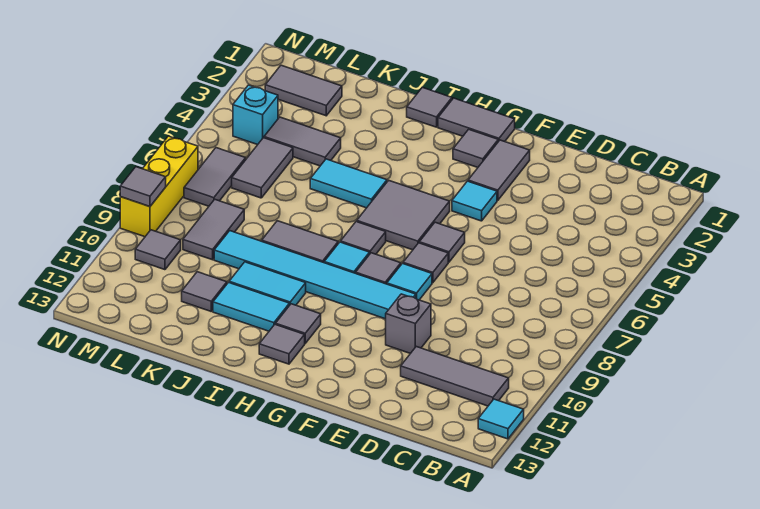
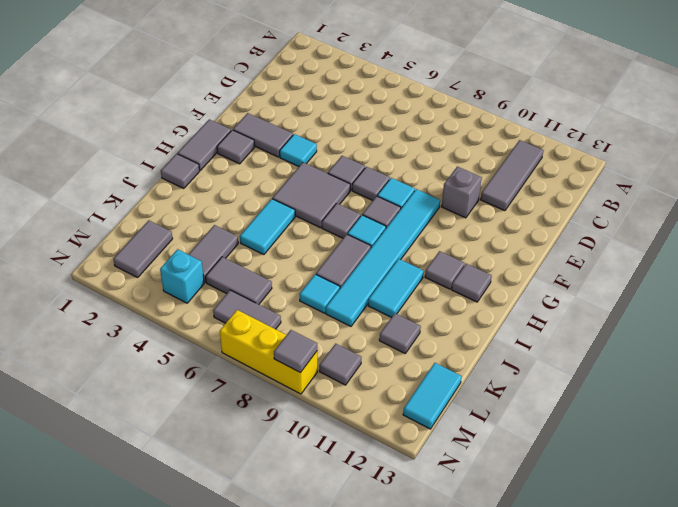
cyan 1x1 tile [478,399,524,439] -> cyan 1x1 tile moved to [300,274,340,313]
cyan 1x2 tile [213,282,290,331] -> cyan 1x2 tile moved to [403,363,462,429]
grey 1x2 tile [183,199,244,260] -> none

